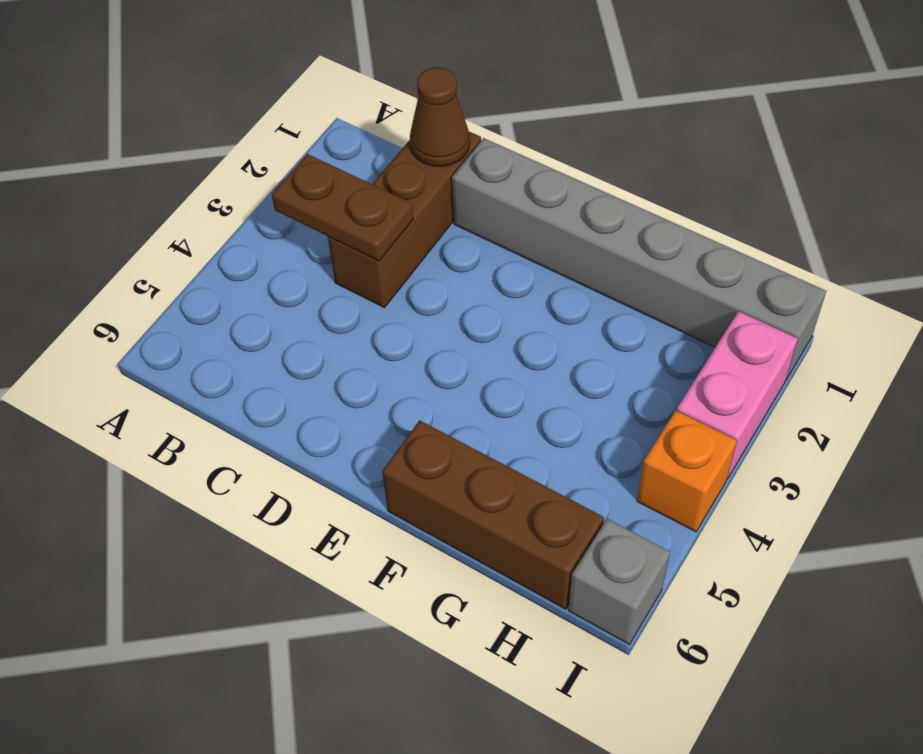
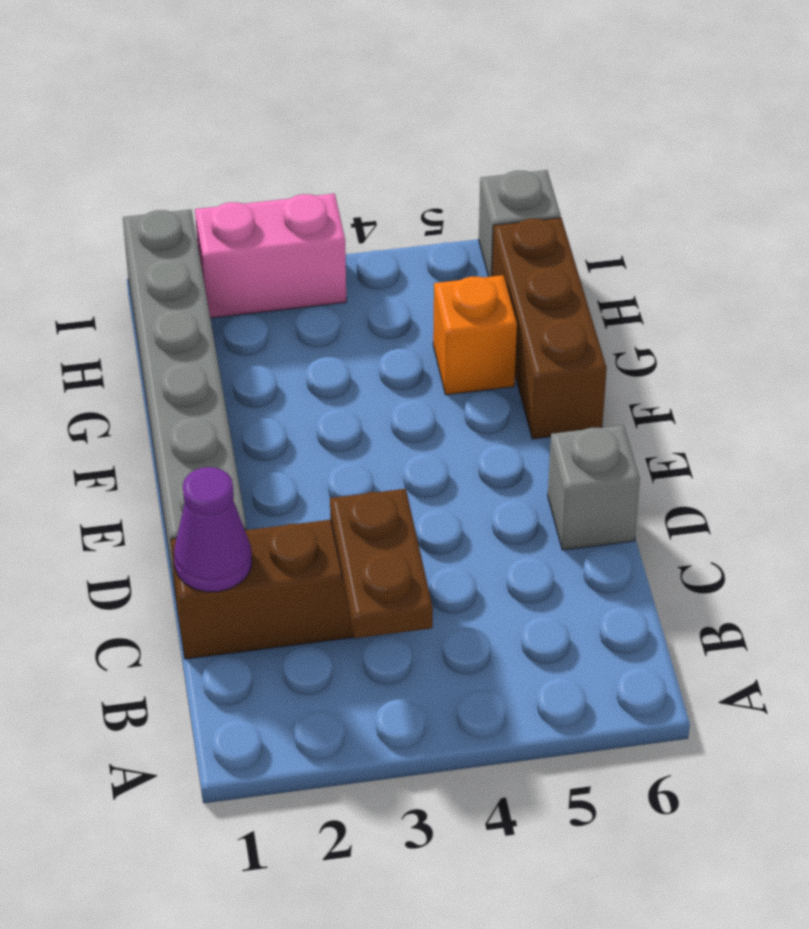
brown 1x1 cone [410,67,470,166] -> purple 1x1 cone [174,467,252,592]
none -> grey 1x1 brick [548,425,640,550]
orange 1x1 brick [637,410,737,532] -> orange 1x1 brick moved to [433,275,517,395]

